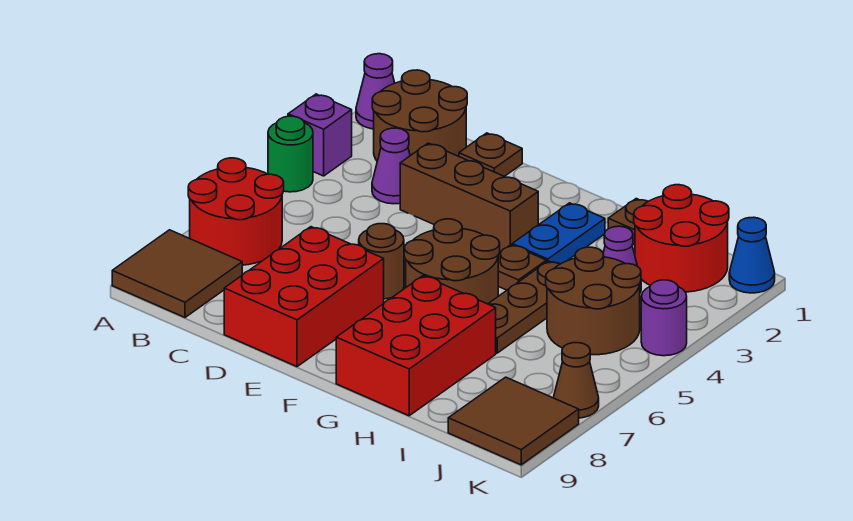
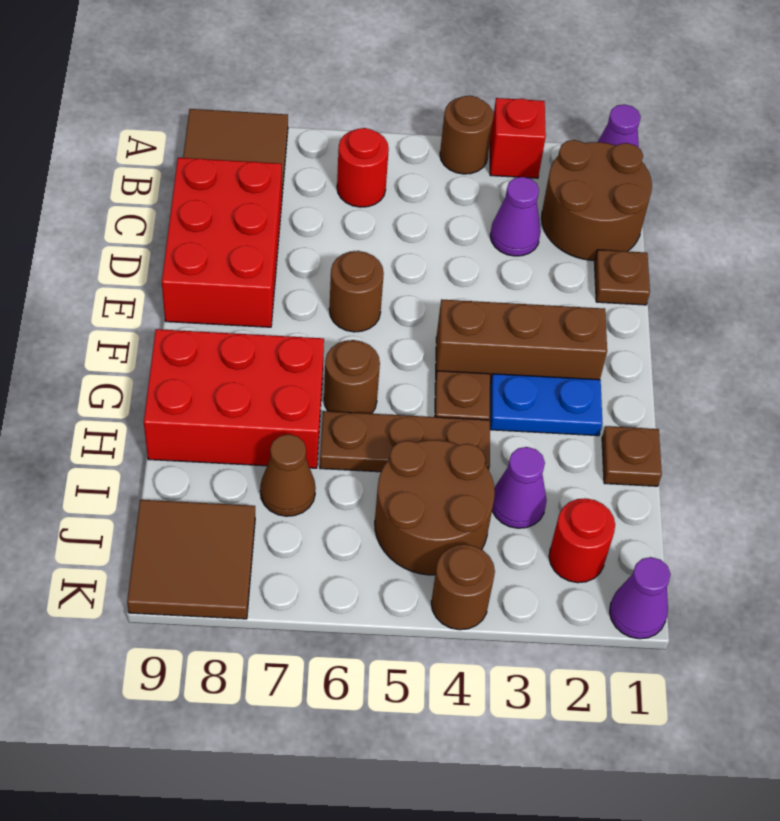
purple 1x1 brick [288,94,352,176] -> red 1x1 brick [490,98,546,178]
green 1x1 round brick [268,116,313,192] -> brown 1x1 round brick [440,96,494,174]
red 2x2 round brick [188,158,284,265] -> red 1x1 round brick [337,128,389,207]
brown 1x3 brick [400,143,538,253] -> brown 1x3 brick turned to [436,299,607,384]
red 2x3 brick [224,227,384,367] -> red 2x3 brick turned to [162,158,282,327]
brown 2x2 round brick [404,219,500,304] -> brown 1x1 round brick [324,340,380,414]
red 2x2 round brick [634,185,729,292] -> red 1x1 round brick [549,498,615,583]
blue 1x1 cone [729,217,775,293] -> purple 1x1 cone [610,557,671,639]
purple 1x1 round brick [641,280,687,356] -> brown 1x1 round brick [431,545,495,630]
brown 1x1 cone [554,343,599,418] -> brown 1x1 cone moved to [260,434,316,516]

